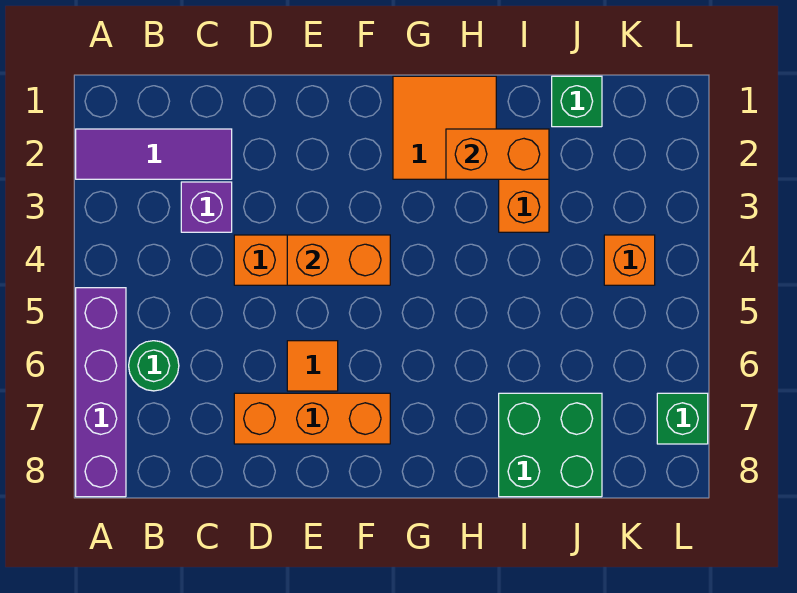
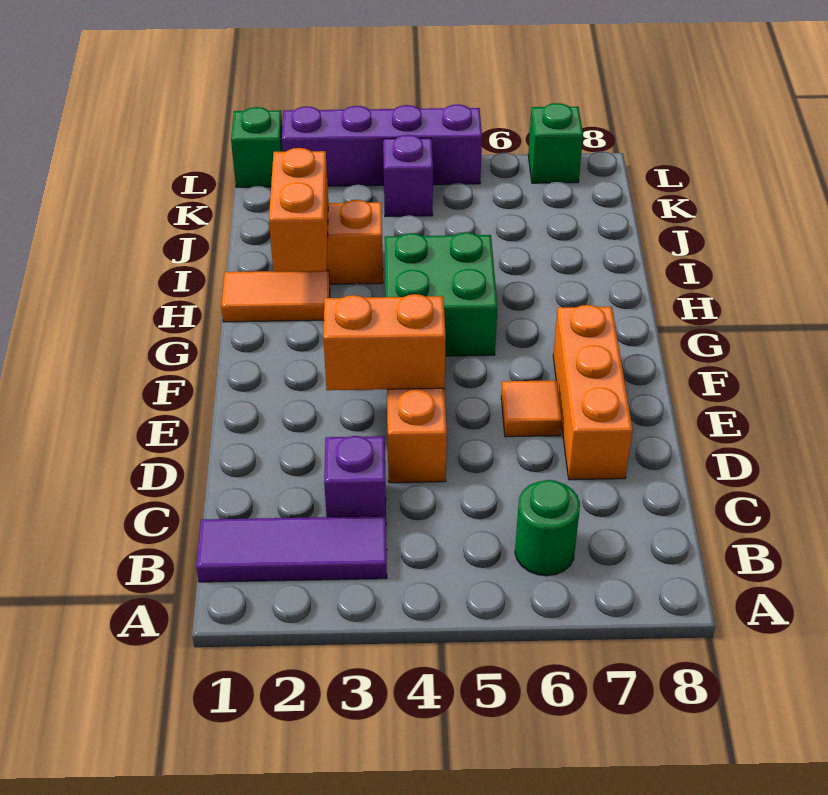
purple 1x3 tile [76,129,232,179] -> purple 1x3 tile turned to [196,516,387,582]
purple 1x4 brick [76,288,126,497] -> purple 1x4 brick moved to [282,104,482,186]
orange 1x2 brick [287,235,390,285] -> orange 1x2 brick turned to [323,294,446,390]
orange 2x2 tile [393,76,496,179] -> orange 1x2 tile [221,270,330,322]
green 2x2 brick [499,393,602,497] -> green 2x2 brick moved to [385,232,498,356]
green 1x1 brick [552,76,602,127] -> green 1x1 brick moved to [231,107,283,187]
orange 1x1 brick [604,235,655,285] -> purple 1x1 brick [383,135,433,217]

